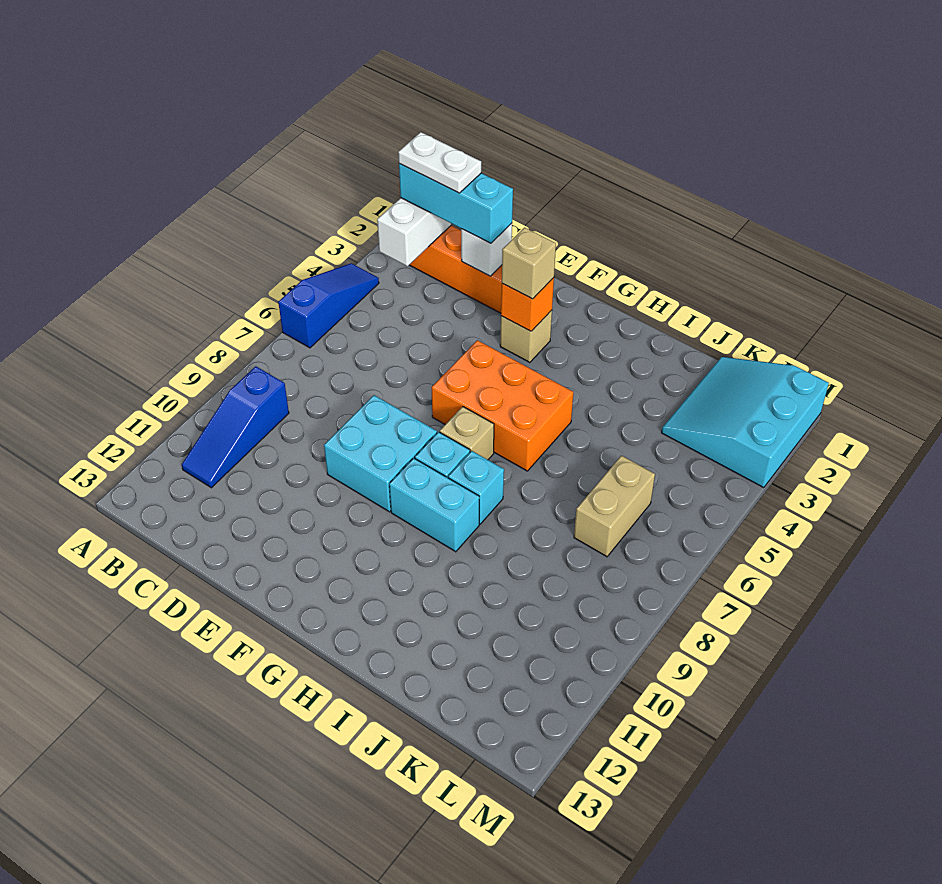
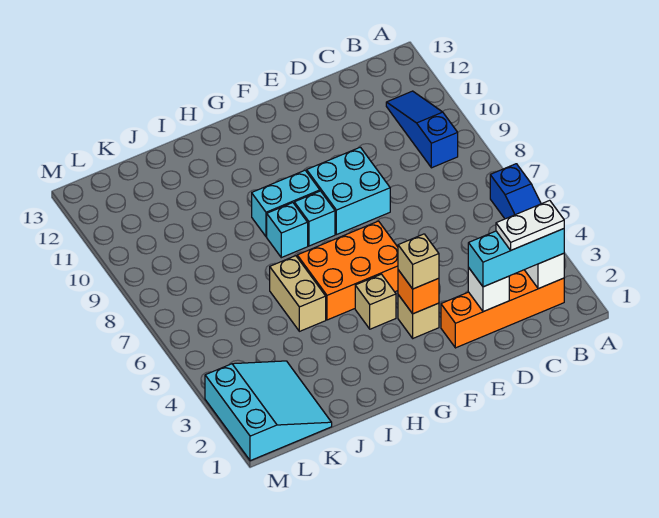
tan 1x1 brick [440,407,494,460] -> tan 1x1 brick moved to [355,274,396,329]
tan 1x2 brick [574,456,655,557] -> tan 1x2 brick moved to [270,256,326,331]

